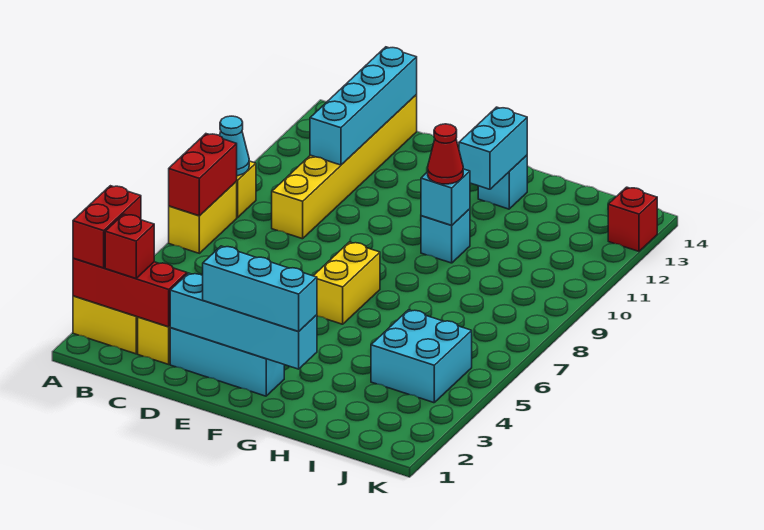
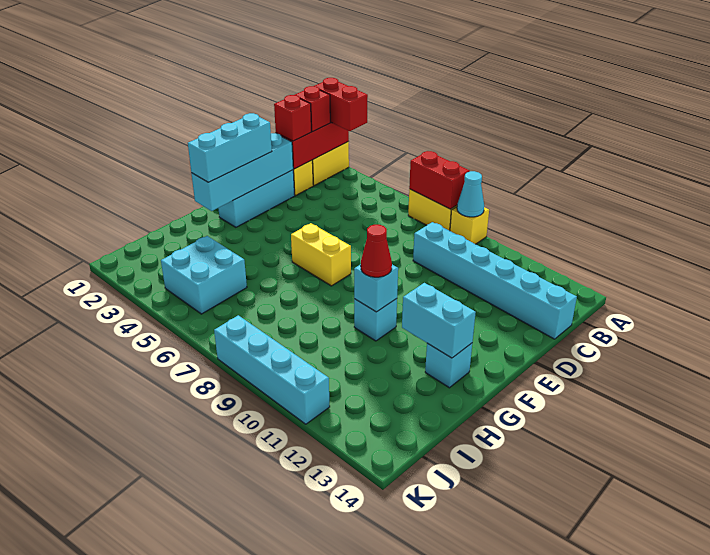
yellow 1x6 brick [272,95,417,239] -> cyan 1x6 brick [413,222,577,339]
cyan 1x4 brick [310,47,417,165] -> cyan 1x4 brick moved to [214,315,330,424]
red 1x1 brick [608,187,657,251] -> red 1x1 brick moved to [274,95,311,141]

